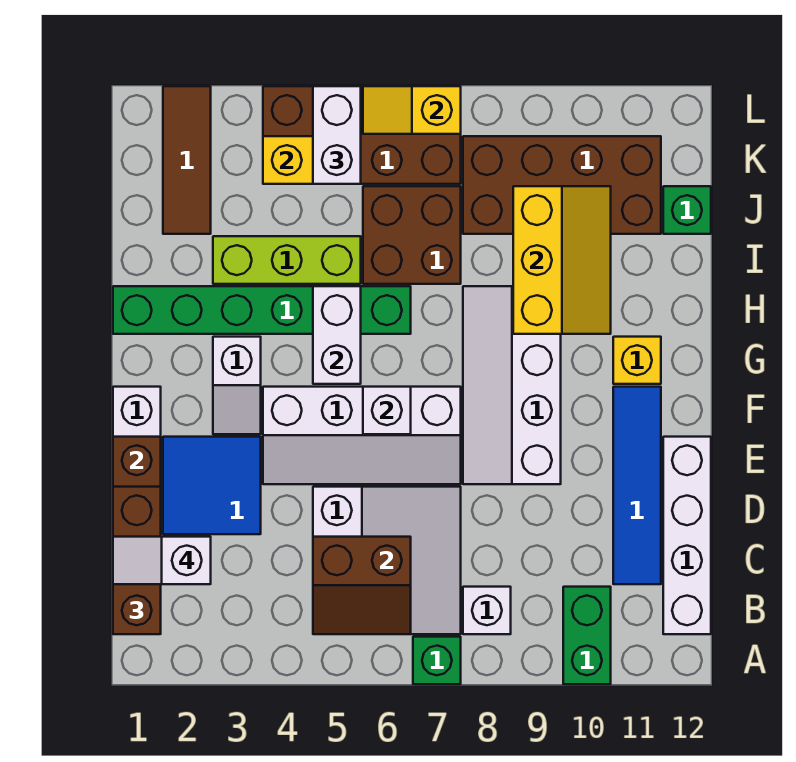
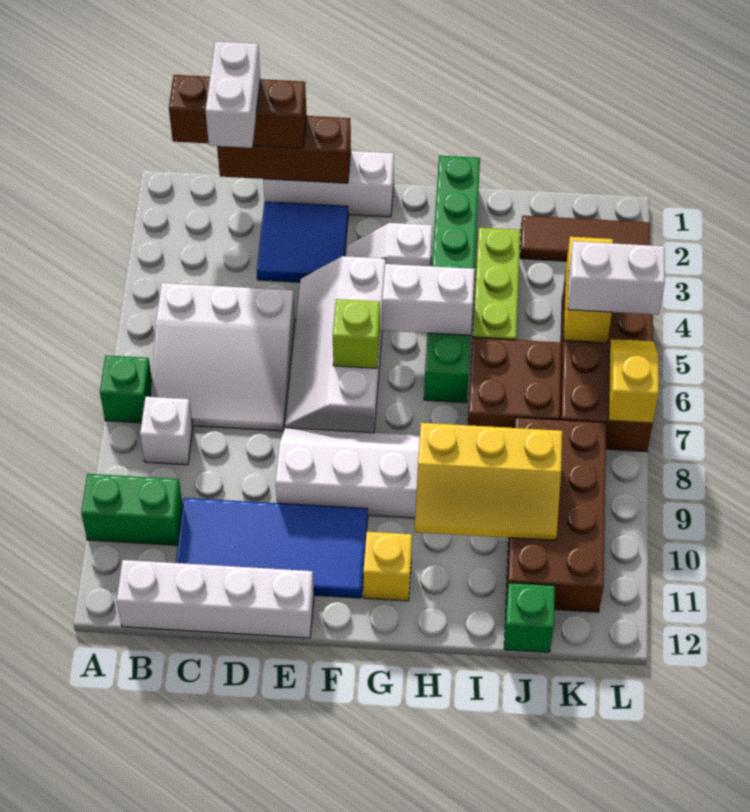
brown 2x2 slope [313,537,411,634] -> none
white 1x2 slope [113,537,211,584] -> white 1x2 brick [206,41,260,148]
blue 1x4 tile [613,387,661,584] -> blue 2x4 tile [176,498,368,598]
white 1x1 brick [363,387,411,434] -> lime 1x1 brick [333,299,380,368]

